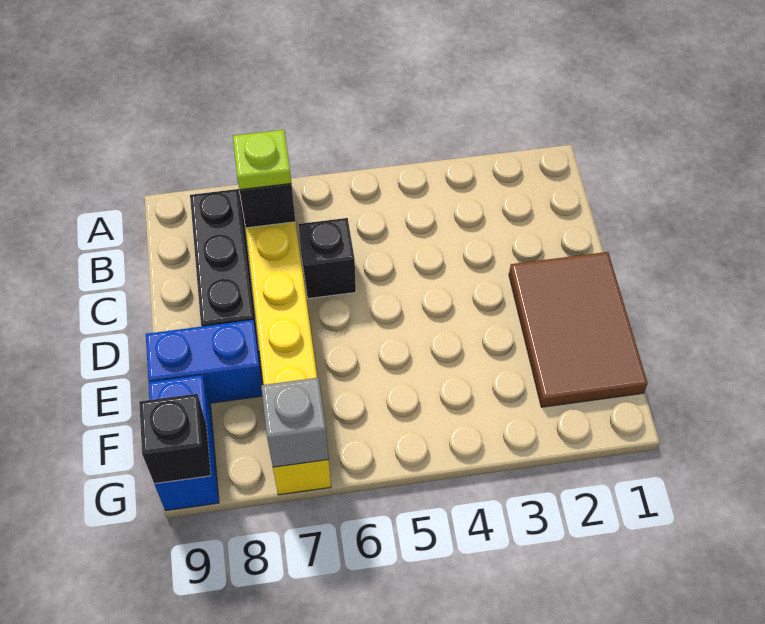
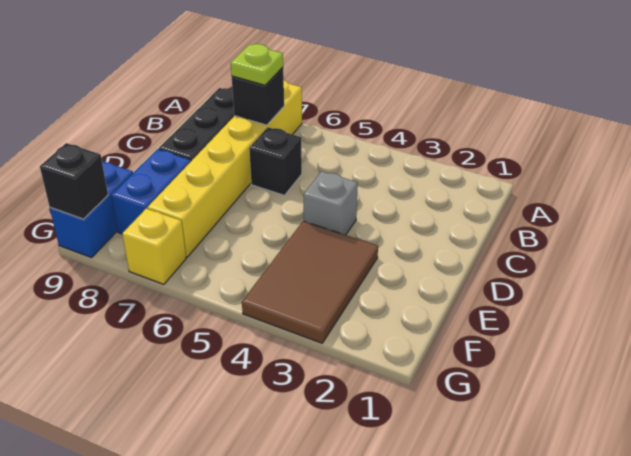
brown 2x3 tile [509,252,648,407] -> brown 2x3 tile moved to [242,221,378,343]
blue 1x2 brick [146,320,263,403] -> blue 1x2 brick turned to [111,149,191,234]
grey 1x1 brick [261,378,329,467] -> grey 1x1 brick moved to [304,171,358,235]

